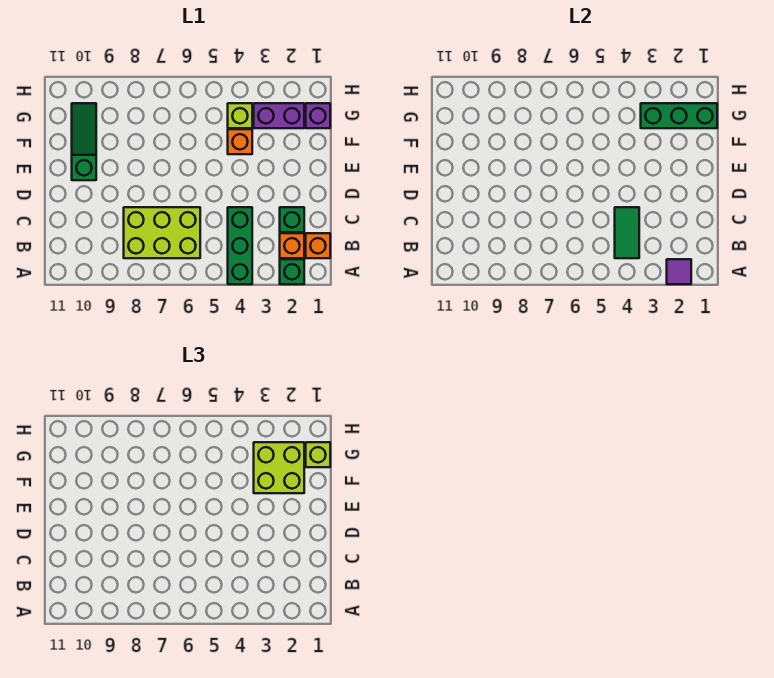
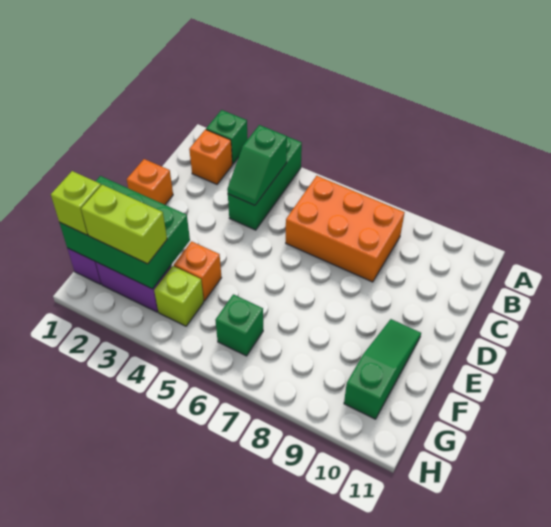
purple 1x1 tile [667,259,691,284] -> none
orange 1x1 brick [306,233,330,258] -> orange 1x1 brick moved to [127,159,173,205]
green 1x2 tile [615,207,639,258] -> green 1x2 slope [227,125,287,205]
lime 2x3 brick [124,207,200,258] -> orange 2x3 brick [286,176,405,282]
green 1x1 brick [280,207,304,232] -> green 1x1 brick moved to [215,294,263,356]
green 1x3 slope [72,103,96,180] -> green 1x3 slope turned to [344,319,421,419]
lime 2x2 brick [254,442,304,493] -> lime 1x2 brick [81,185,167,264]
green 1x3 brick [641,103,717,128] -> green 2x3 brick [59,176,190,289]

